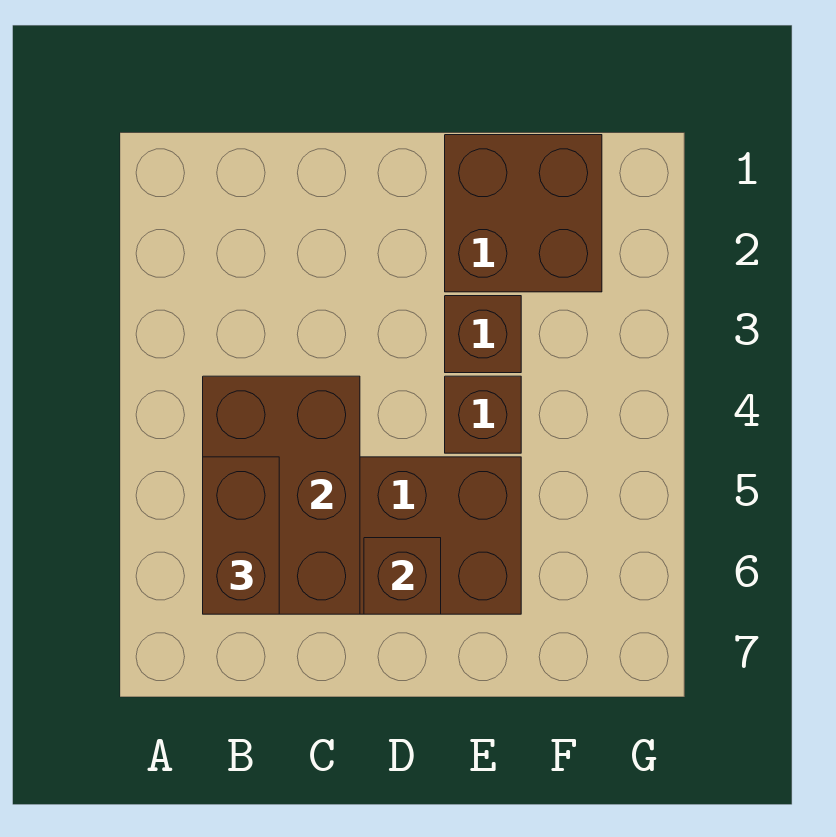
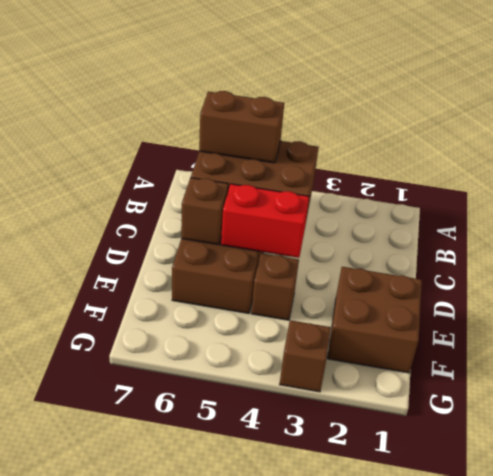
none -> red 1x2 brick [221,184,309,258]
brown 1x1 brick [445,296,521,373] -> brown 1x1 brick moved to [280,320,331,392]

